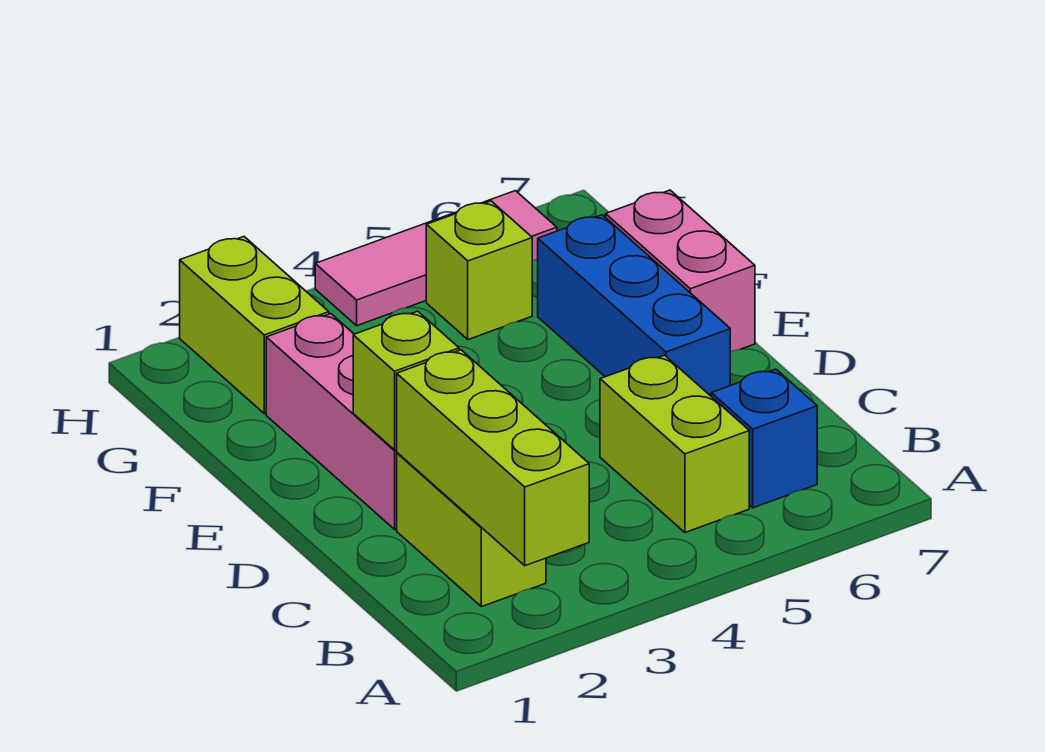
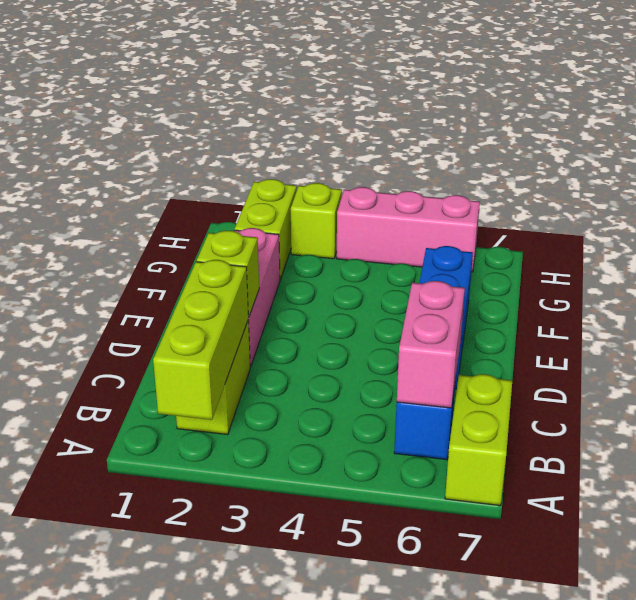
lime 1x2 brick [600,355,749,532] -> lime 1x2 brick moved to [445,374,512,505]
pink 1x2 brick [606,190,755,352] -> pink 1x2 brick moved to [397,281,465,408]
lime 1x1 brick [426,201,532,340] -> lime 1x1 brick moved to [291,183,342,259]
pink 1x3 tile [315,191,557,326] -> pink 1x3 brick [337,187,480,272]

